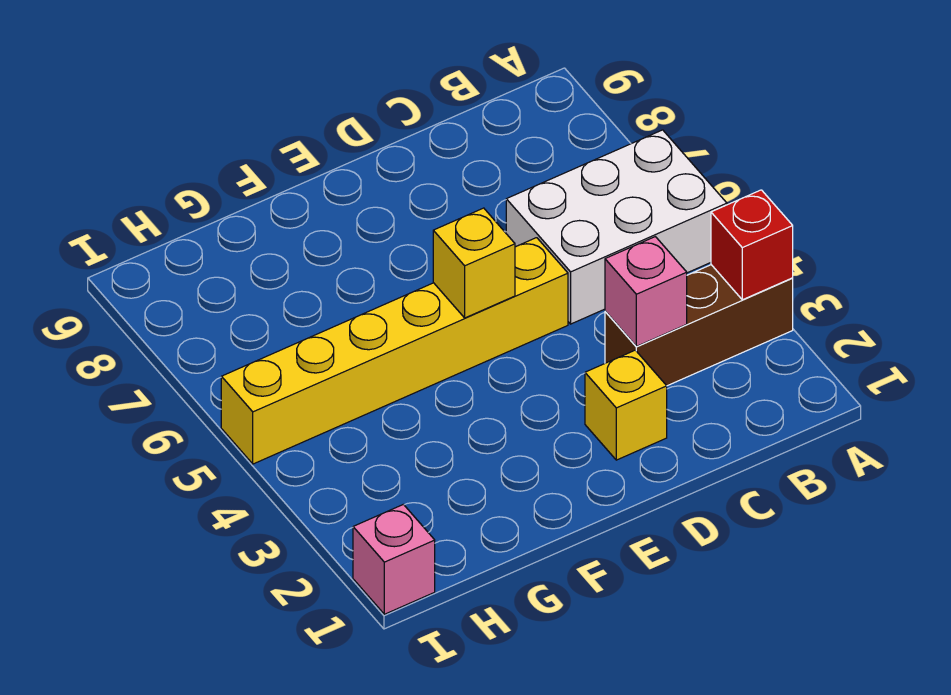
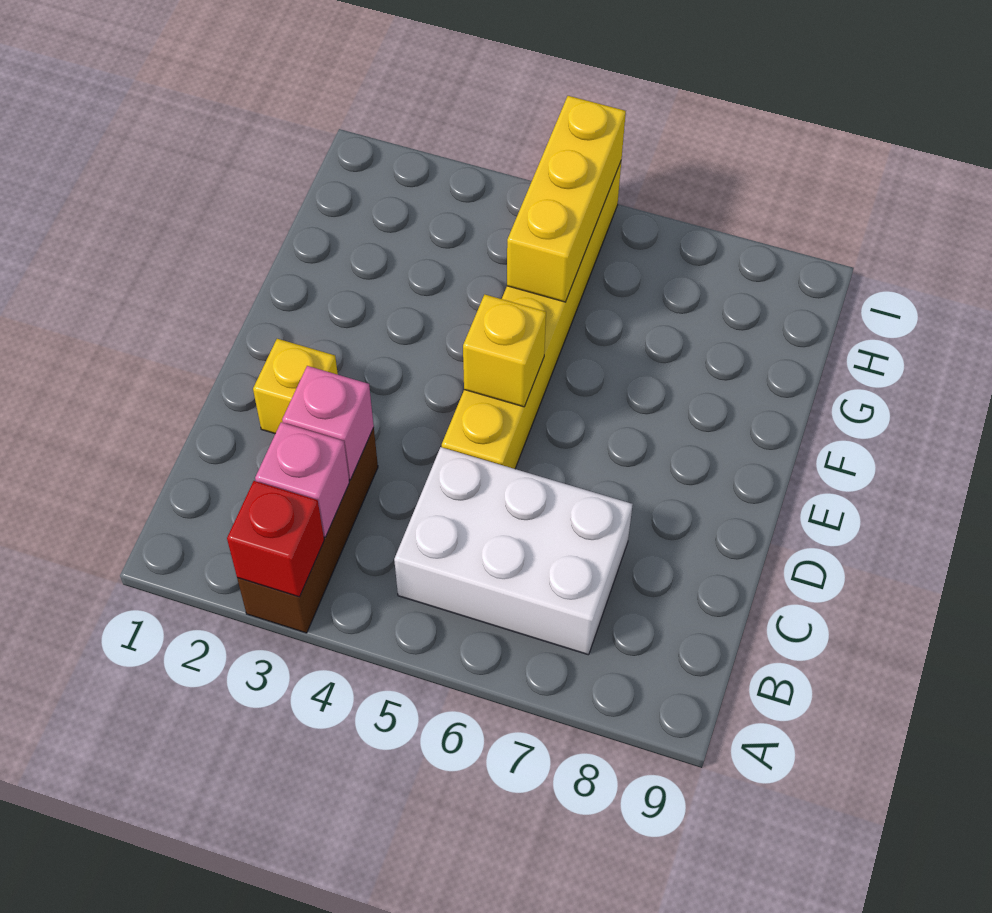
white 2x3 brick [506,130,727,324] -> white 2x3 brick turned to [394,447,633,655]
none -> yellow 1x3 brick [507,96,626,302]
pink 1x1 brick [353,504,435,614] -> pink 1x1 brick moved to [255,422,349,537]

